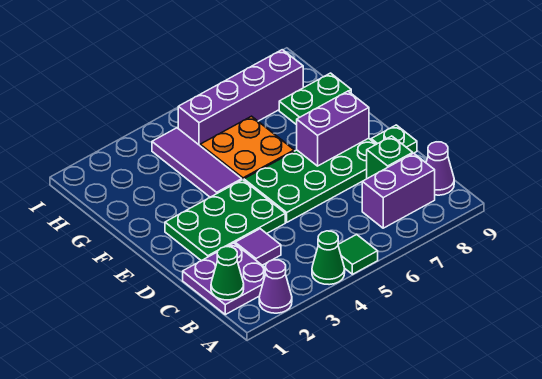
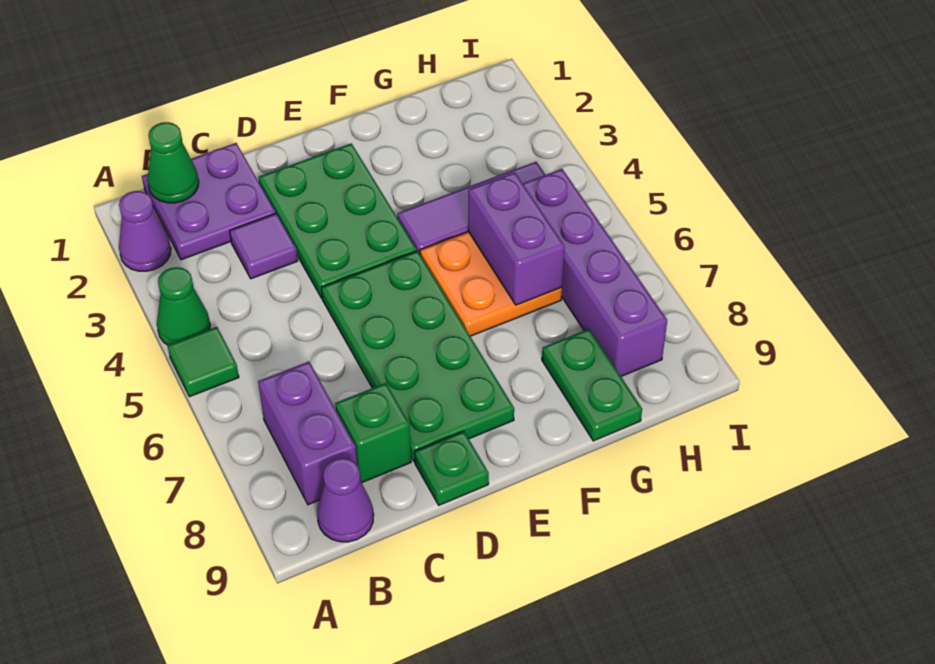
purple 1x2 brick [297,91,369,166] -> purple 1x2 brick moved to [468,172,565,305]

